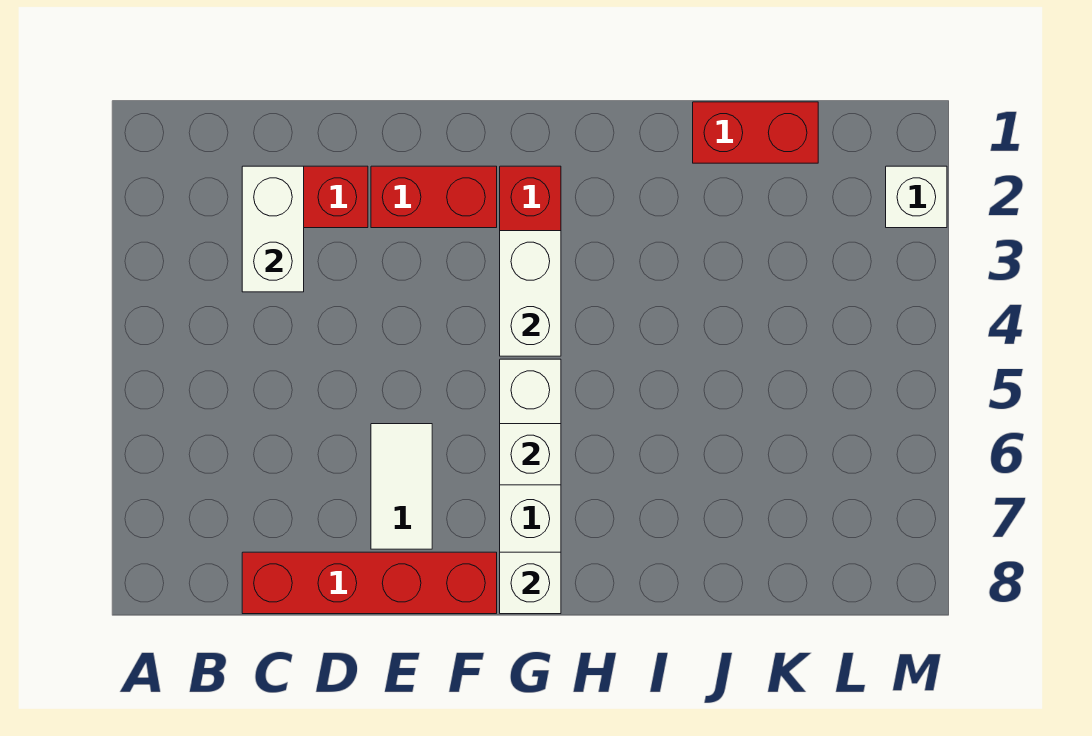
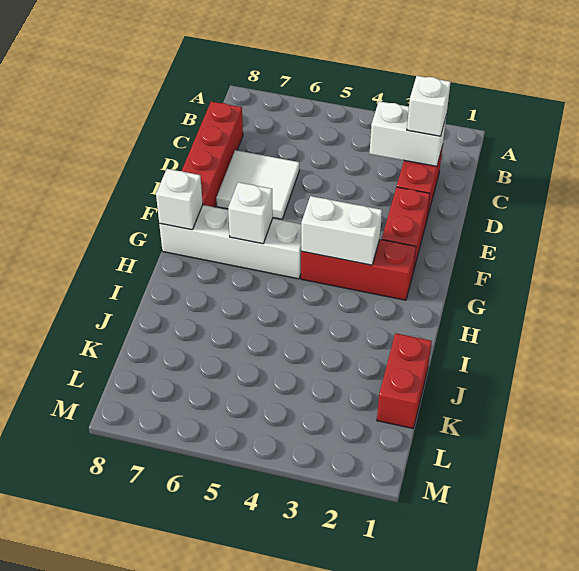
white 1x2 tile [371,424,432,549] -> white 2x2 tile [216,150,299,219]
white 1x1 brick [886,166,947,228] -> white 1x1 brick moved to [407,76,451,136]

